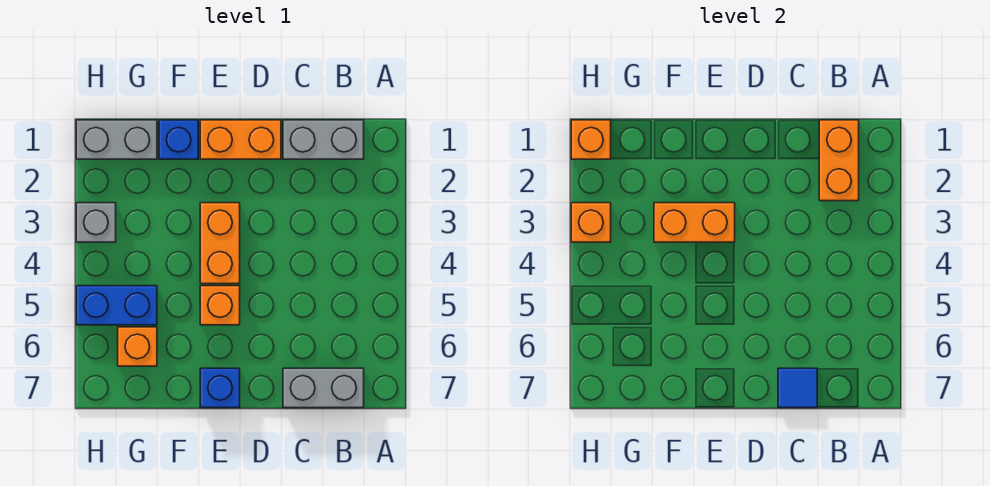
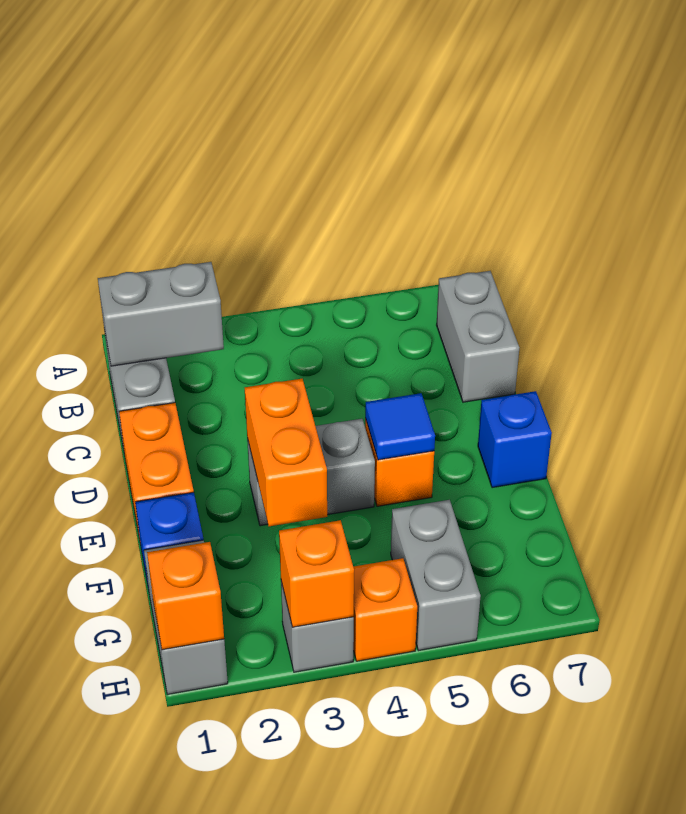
orange 1x2 brick [819,120,859,201] -> grey 1x2 brick [98,262,224,366]
blue 1x1 tile [778,368,817,408] -> blue 1x1 tile moved to [365,393,435,460]
orange 1x2 brick [200,203,240,284] -> grey 1x2 brick [247,419,375,526]
blue 1x2 brick [76,286,157,325] -> grey 1x2 brick [391,500,481,651]
orange 1x1 brick [118,327,157,366] -> orange 1x1 brick moved to [353,558,417,661]

